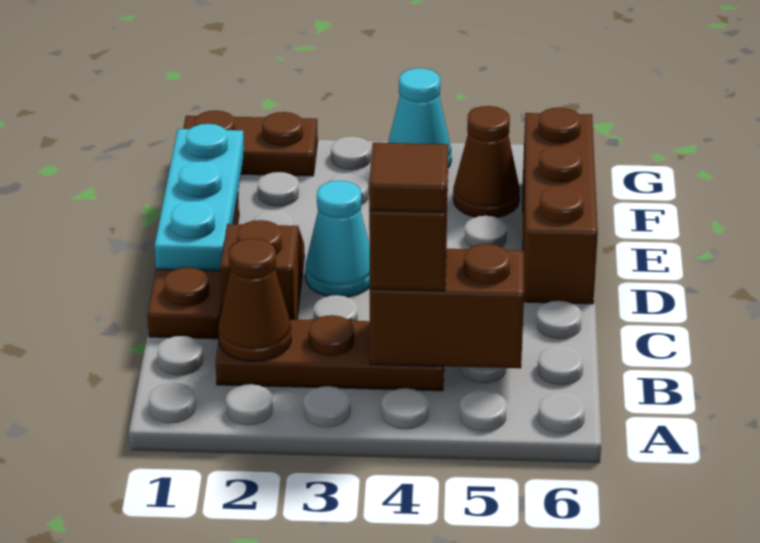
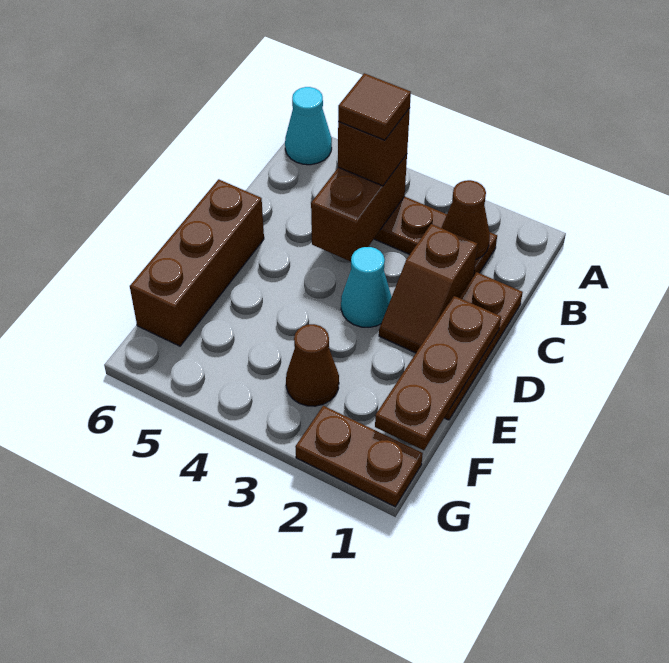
brown 1x2 brick [370,244,524,368] -> brown 1x2 brick turned to [311,154,407,262]
cyan 1x3 plate [154,124,244,271] -> brown 1x3 plate [375,296,501,450]
brown 1x1 cone [453,106,520,218] -> brown 1x1 cone moved to [286,324,339,406]
cyan 1x1 cone [388,68,451,168] -> cyan 1x1 cone moved to [285,87,332,165]

